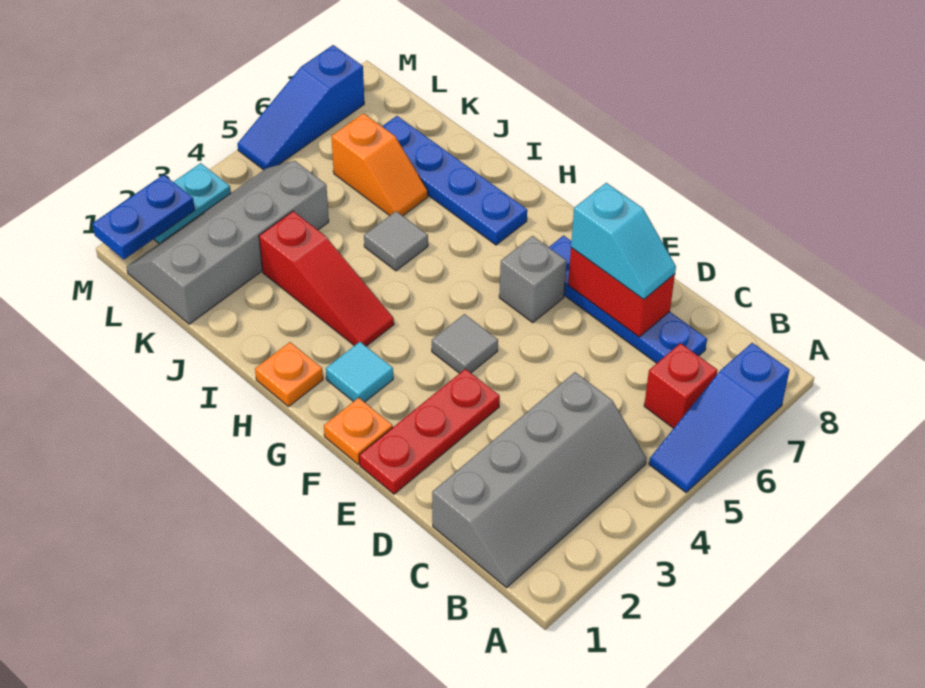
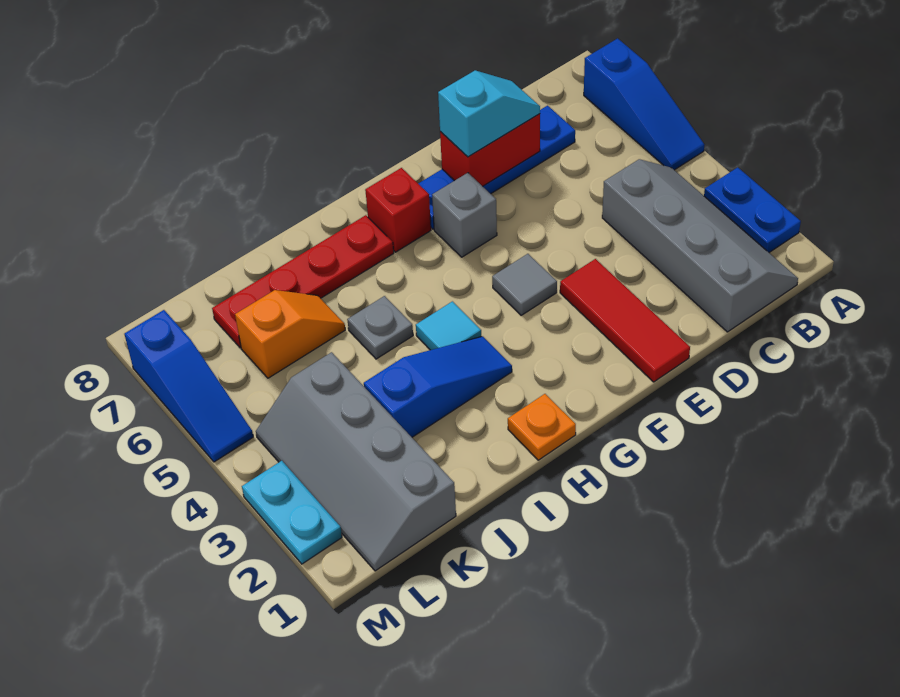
red 1x1 brick [644,343,718,428] -> red 1x1 brick moved to [365,168,431,252]
red 1x3 plate [359,369,500,494] -> red 1x3 tile [560,259,690,382]
orange 1x1 plate [324,398,393,464] -> none
cyan 1x1 tile [326,342,393,402] -> cyan 1x1 tile moved to [416,301,481,350]
red 1x3 slope [259,211,394,346] -> blue 1x3 slope [364,336,512,437]
blue 1x4 plate [382,116,527,245] -> red 1x4 plate [212,215,394,348]
grey 1x1 tile [364,211,428,271] -> grey 1x1 plate [347,296,413,359]
blue 1x2 plate [93,175,195,259] -> blue 1x2 plate moved to [704,167,801,252]

